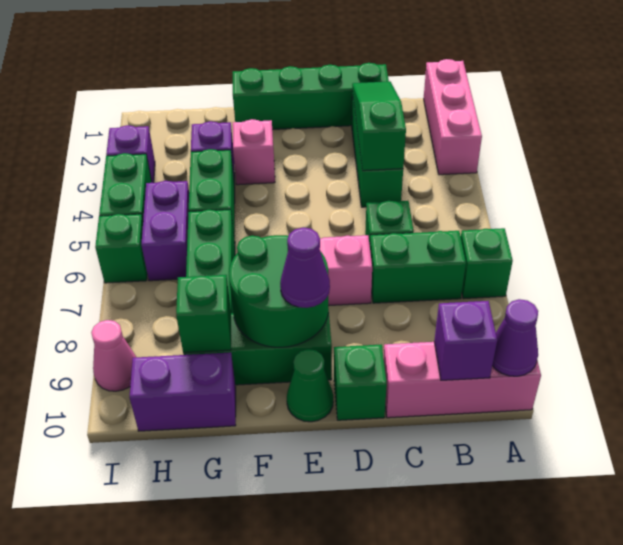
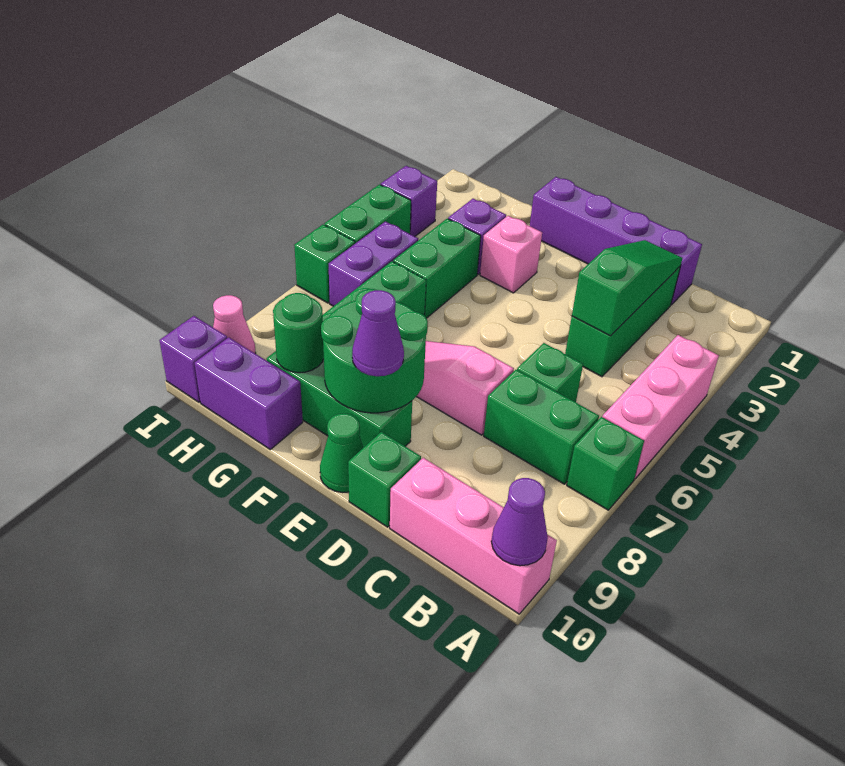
pink 1x3 brick [424,59,482,175] -> pink 1x3 brick moved to [602,335,719,479]
purple 1x1 brick [434,301,497,380] -> purple 1x1 brick moved to [159,316,227,402]
green 1x4 brick [233,63,389,130] -> purple 1x4 brick [530,177,702,305]
green 1x1 brick [176,275,231,353] -> green 1x1 round brick [273,293,324,373]

